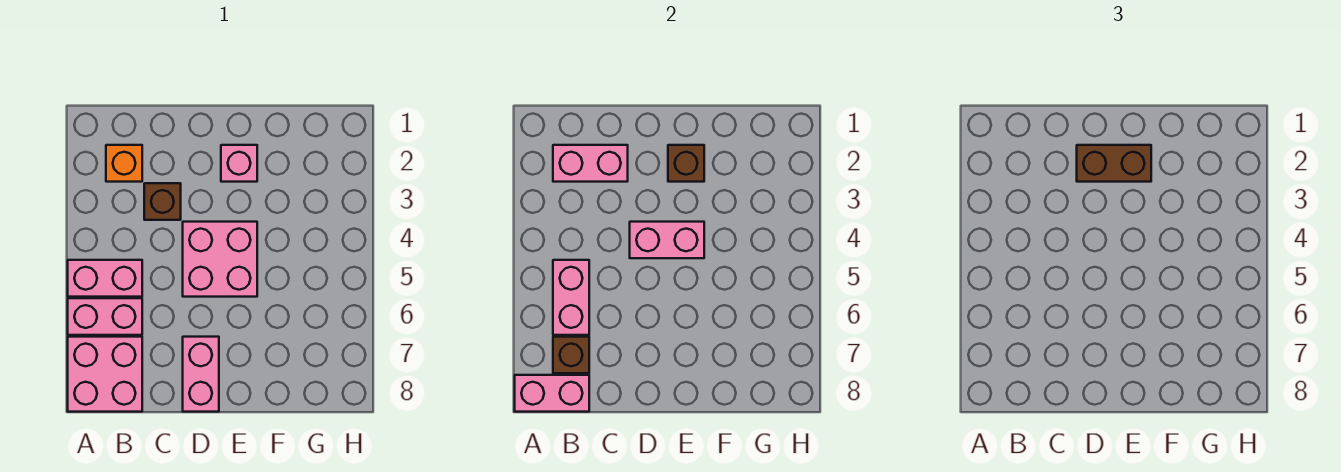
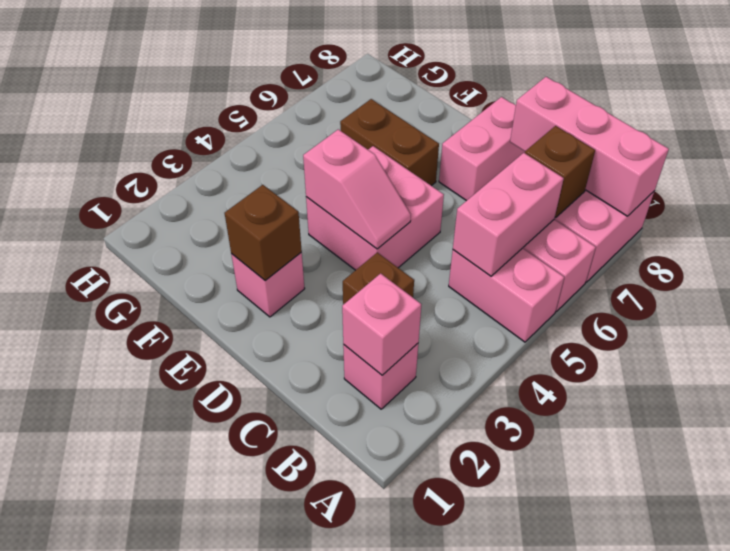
pink 1x2 brick [515,375,589,412] -> pink 1x3 brick [510,77,669,216]
orange 1x1 brick [106,145,142,182] -> pink 1x1 brick [343,344,418,409]
pink 1x2 brick [553,145,628,182] -> pink 1x1 brick [342,273,421,375]
brown 1x2 brick [1077,145,1151,182] -> brown 1x2 brick moved to [340,99,439,186]
pink 1x2 brick [630,222,704,258] -> pink 1x2 slope [303,129,411,249]

